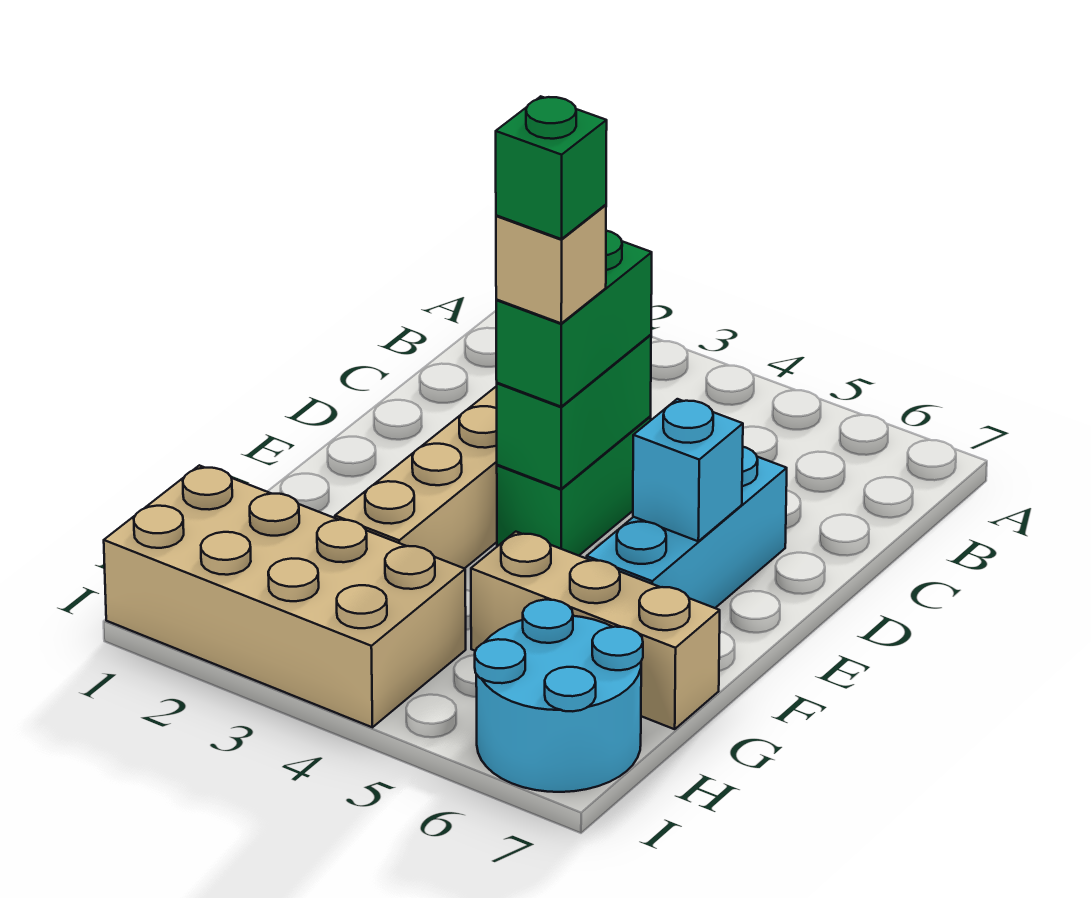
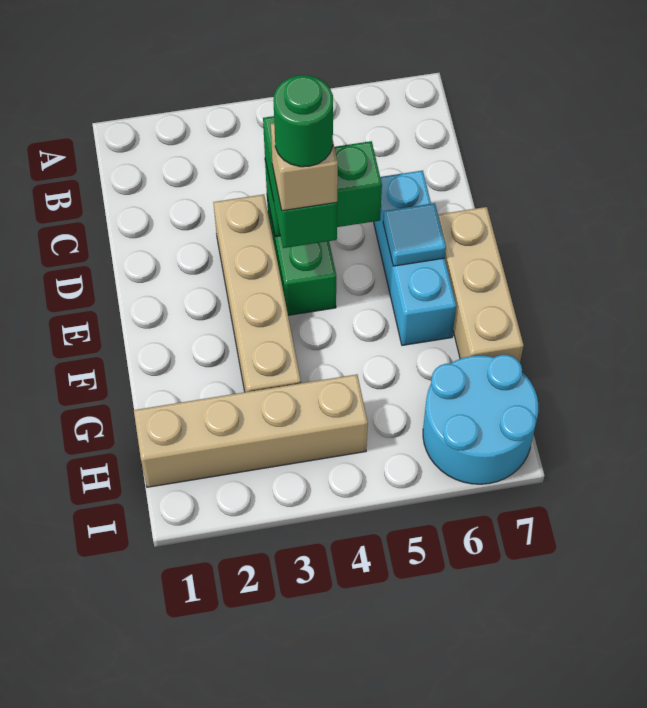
green 1x2 brick [497,335,651,489] -> green 1x2 brick turned to [265,141,382,237]
green 1x1 brick [496,96,607,239] -> green 1x1 round brick [274,75,333,167]
cyan 1x1 brick [633,399,743,541] -> cyan 1x1 tile [383,203,446,266]
tan 1x3 brick [471,532,720,729] -> tan 1x3 brick turned to [438,207,524,362]
tan 2x4 brick [104,465,466,727] -> tan 1x4 brick [134,374,368,487]

